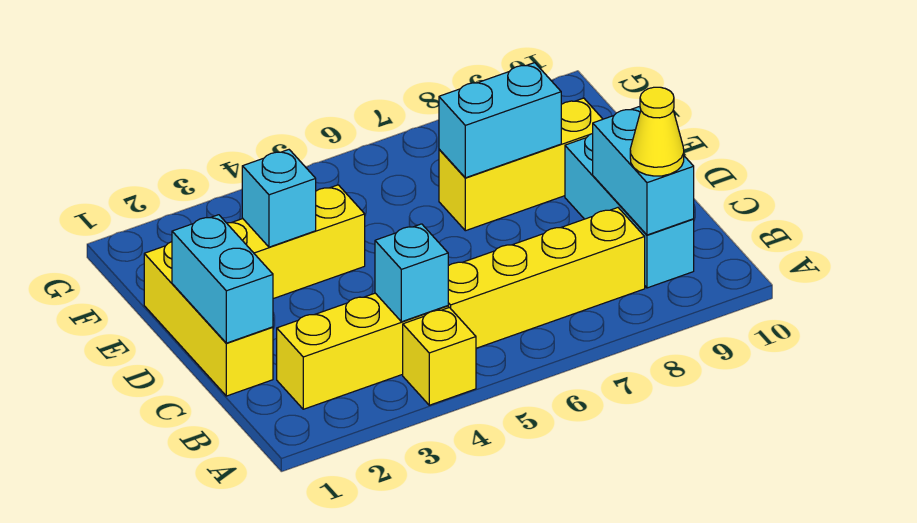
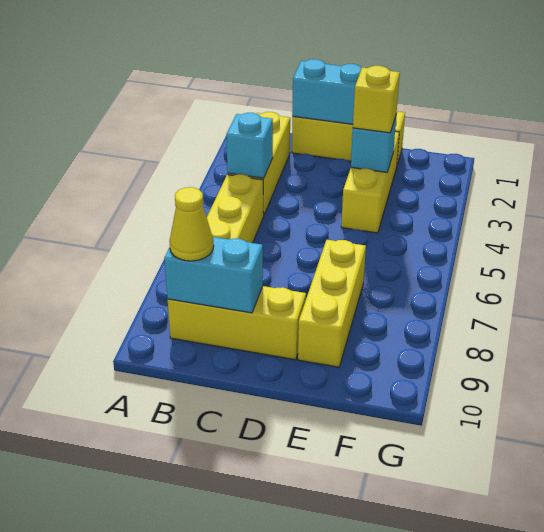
yellow 1x1 brick [403,308,476,405] -> yellow 1x1 brick moved to [353,66,400,133]
cyan 1x3 brick [565,133,694,288] -> yellow 1x3 brick [168,286,306,360]
cyan 1x2 brick [439,63,561,178] -> none

